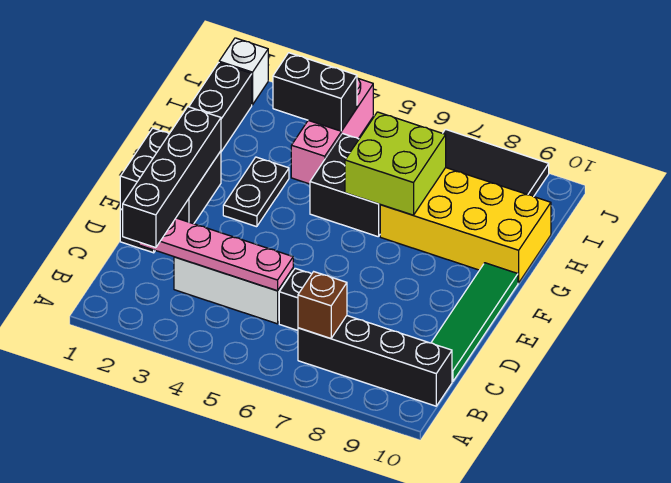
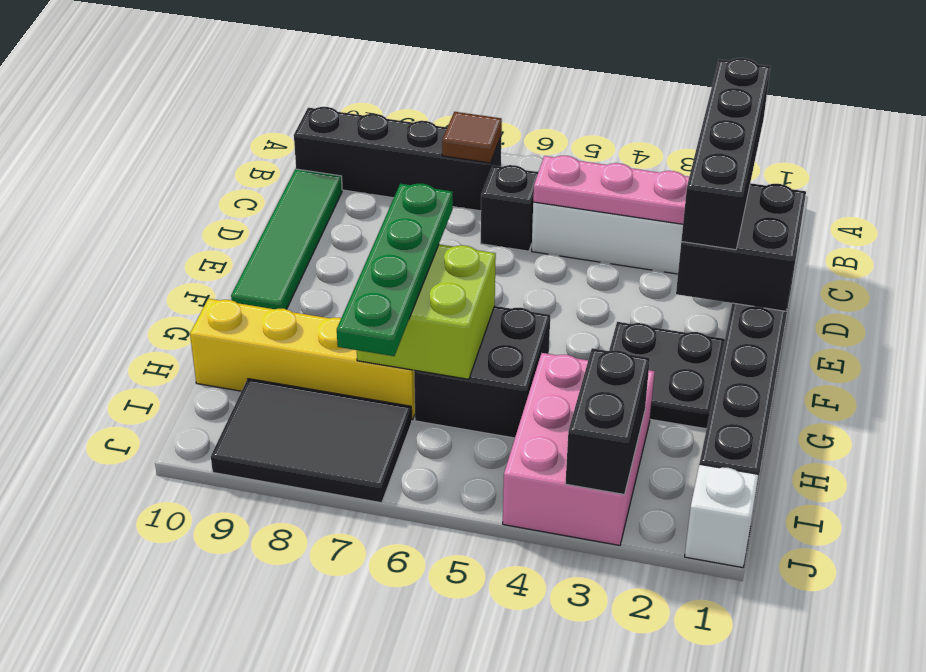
brown 1x1 brick [298,272,347,338] -> brown 1x1 tile [442,112,502,163]
black 1x2 plate [223,157,289,227] -> black 2x2 plate [609,322,725,429]
none -> green 1x4 plate [337,184,453,356]
yellow 2x4 brick [380,168,551,283] -> yellow 1x4 brick [190,299,415,420]
pink 1x3 brick [291,78,373,184] -> pink 2x3 brick [503,353,655,545]
black 1x2 brick [273,53,357,131] -> black 1x2 brick turned to [565,348,650,495]

